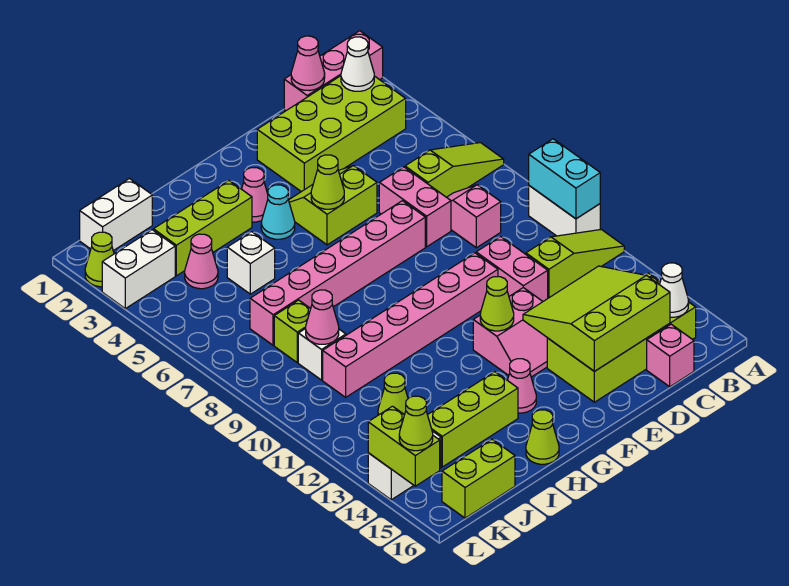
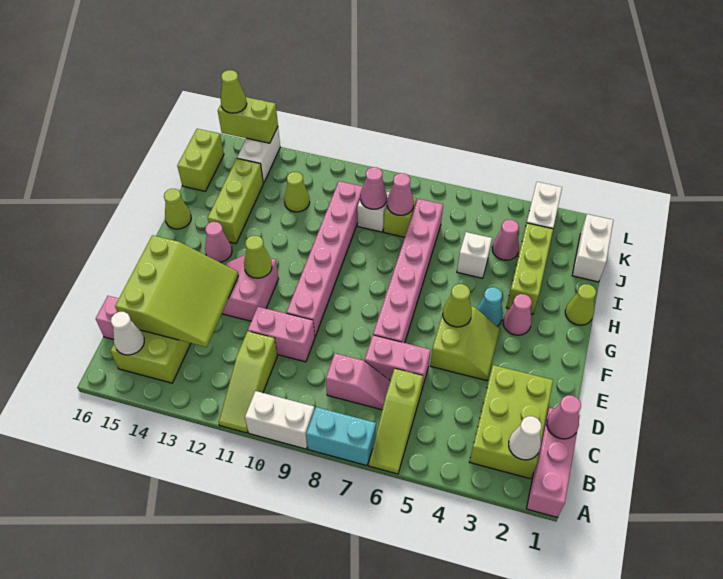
cyan 1x2 brick [529,139,600,219] -> cyan 1x2 brick moved to [306,407,376,466]
lime 2x4 brick [257,76,406,192] -> lime 2x3 brick [470,365,553,479]
none -> pink 1x1 cone [387,173,414,215]
lime 1x1 cone [85,232,114,287] -> lime 1x1 cone moved to [565,284,596,325]

